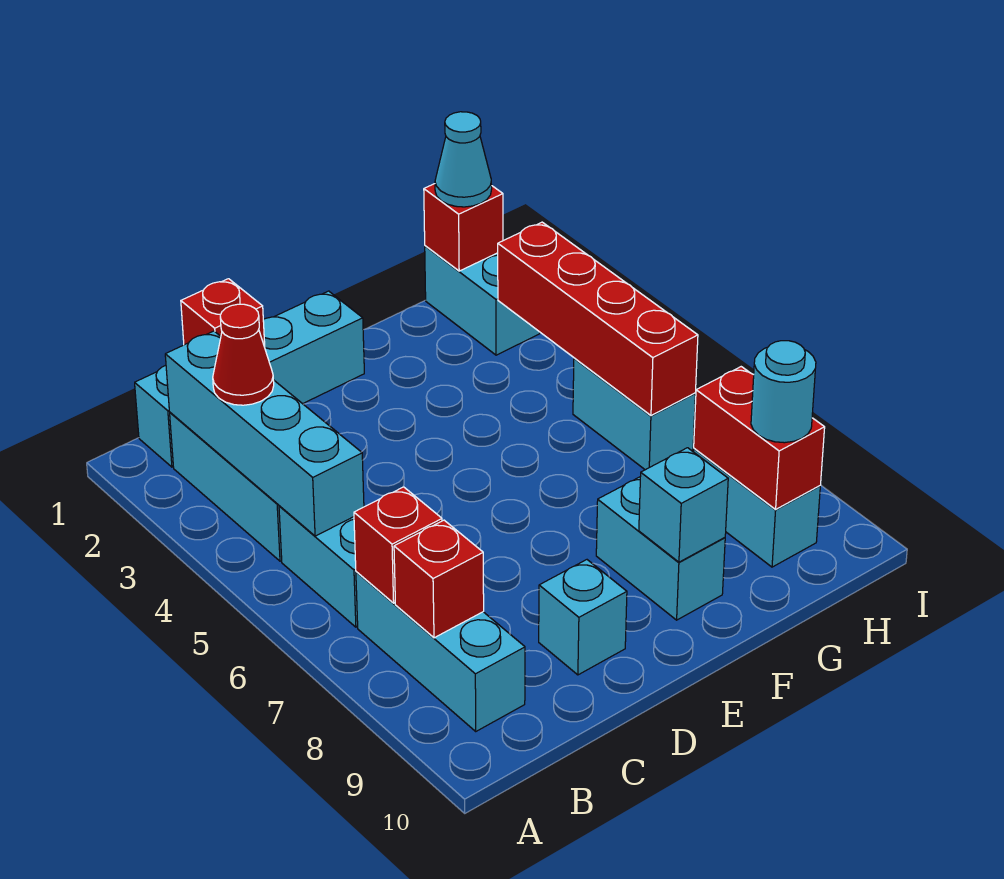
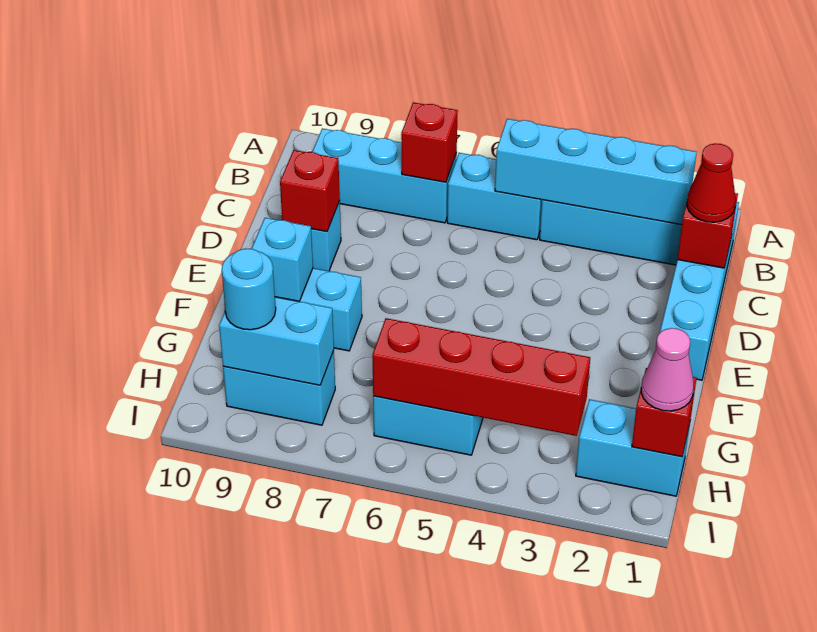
red 1x1 cone [213,304,274,405] -> red 1x1 cone moved to [687,143,736,222]
red 1x1 brick [394,520,484,638] -> red 1x1 brick moved to [280,150,340,232]
cyan 1x1 cone [435,112,492,207] -> pink 1x1 cone [641,328,694,411]
red 1x2 brick [694,367,825,509] -> cyan 1x2 brick [219,297,334,385]

